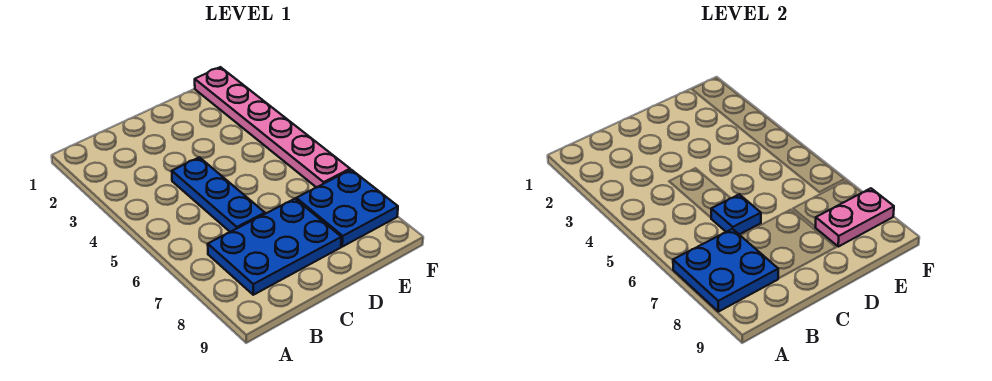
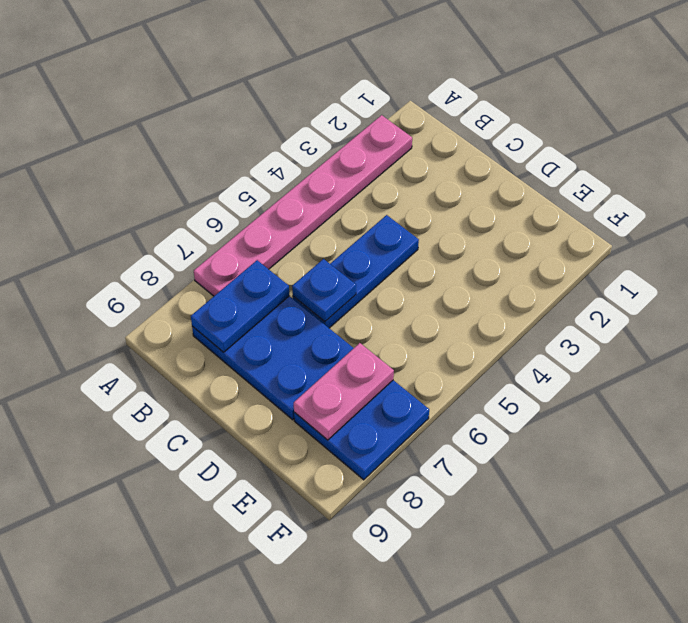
blue 2x2 plate [673,229,778,312] -> blue 1x2 plate [191,260,289,352]
pink 1x2 plate [815,188,894,247] -> pink 1x2 plate turned to [294,343,394,440]
pink 1x6 plate [195,67,350,187] -> pink 1x6 plate moved to [194,115,412,296]

